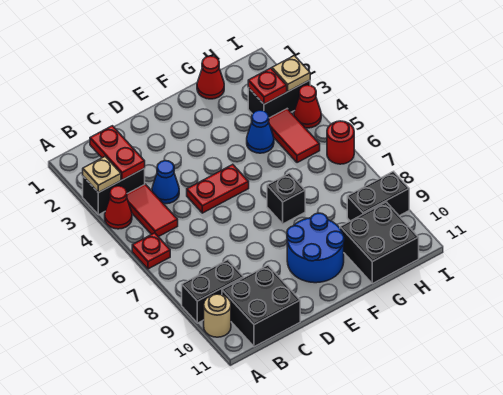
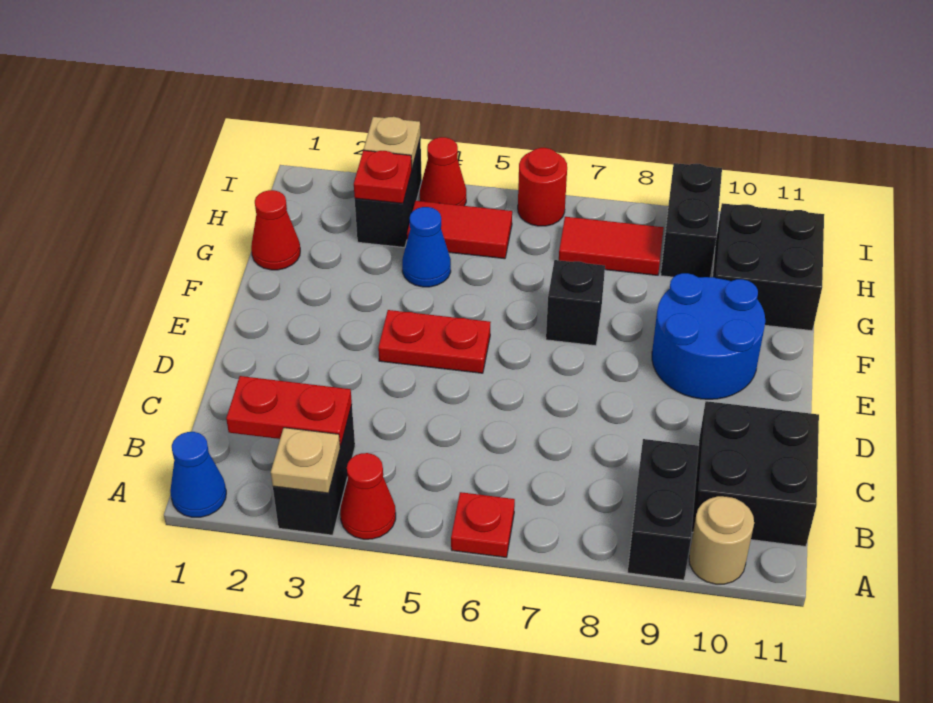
red 1x2 tile [127,184,178,237] -> red 1x2 tile moved to [559,217,664,275]
blue 1x1 cone [152,160,179,204] -> blue 1x1 cone moved to [170,432,226,517]
red 1x2 plate [187,164,249,213] -> red 1x2 plate turned to [378,310,491,373]

